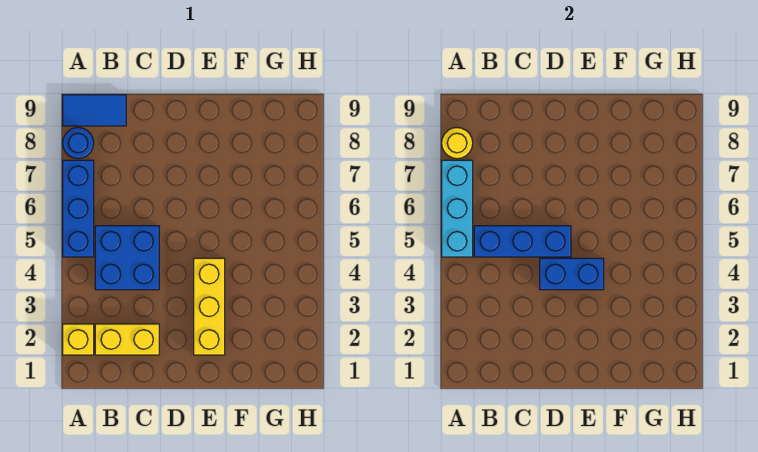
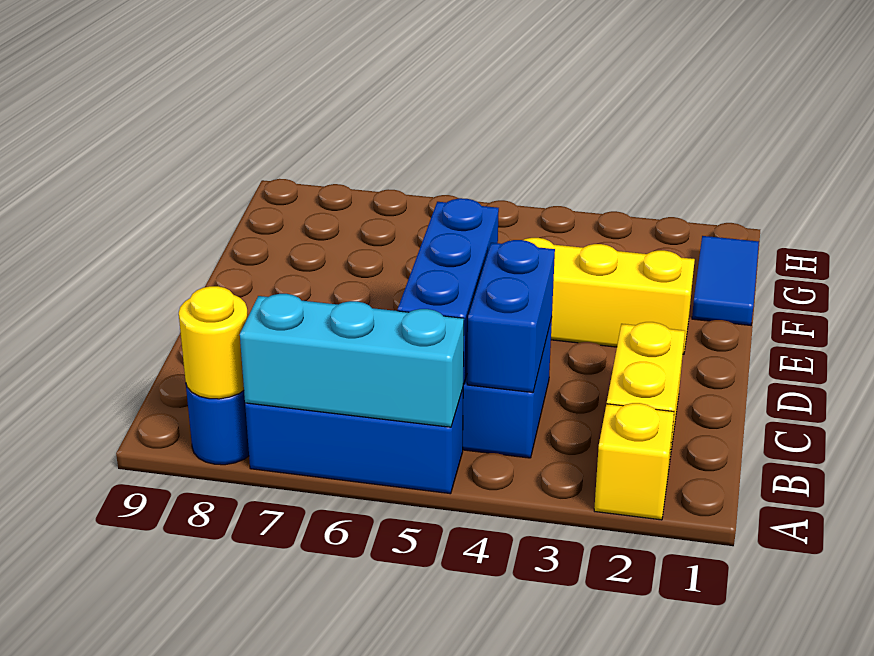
blue 1x2 tile [63,95,126,126] -> blue 1x2 tile moved to [692,236,759,325]
blue 1x2 brick [540,258,604,290] -> blue 1x2 brick moved to [467,240,555,392]

